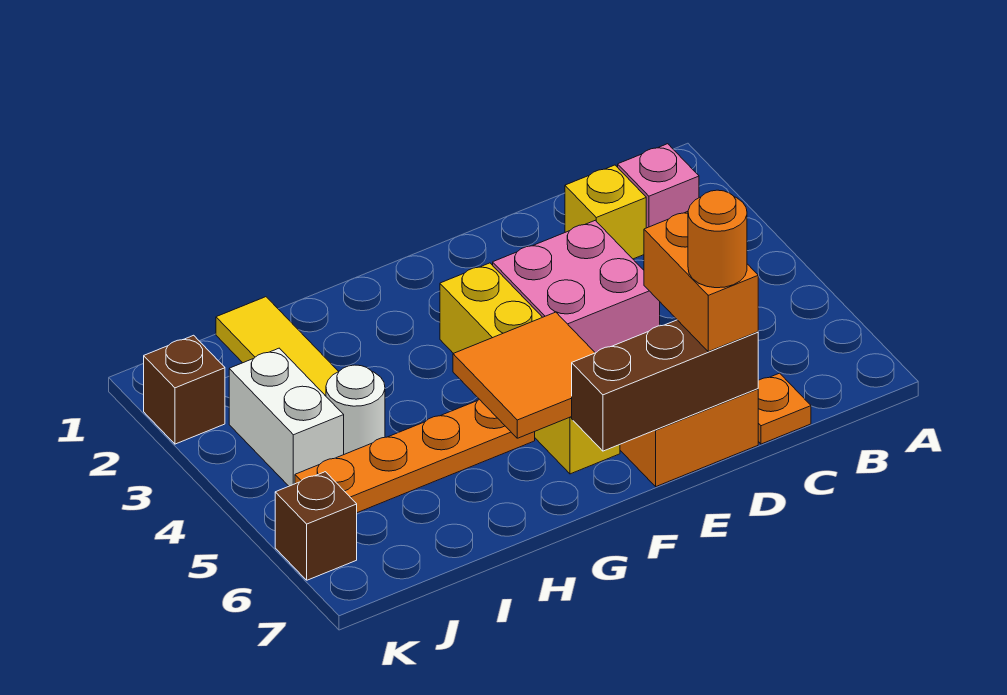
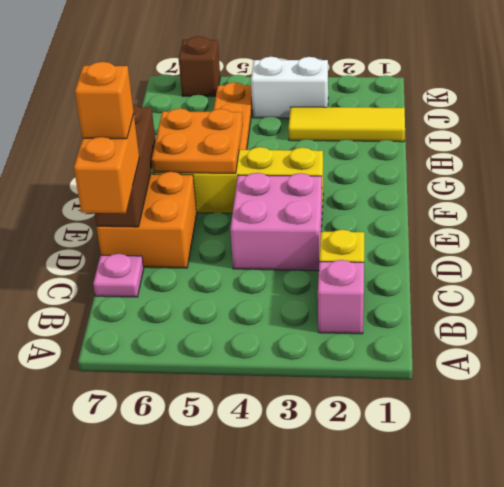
orange 1x1 plate [758,373,811,444] -> pink 1x1 plate [93,254,144,297]
orange 1x2 brick [644,211,758,352] -> orange 1x2 brick turned to [74,114,139,213]
orange 1x1 round brick [688,190,747,288] -> orange 1x1 brick [75,62,134,139]
orange 2x2 tile [453,312,595,438] -> orange 2x2 plate [151,109,243,173]
white 1x1 round brick [326,365,385,454] -> none
brown 1x1 brick [143,335,225,444] -> none

